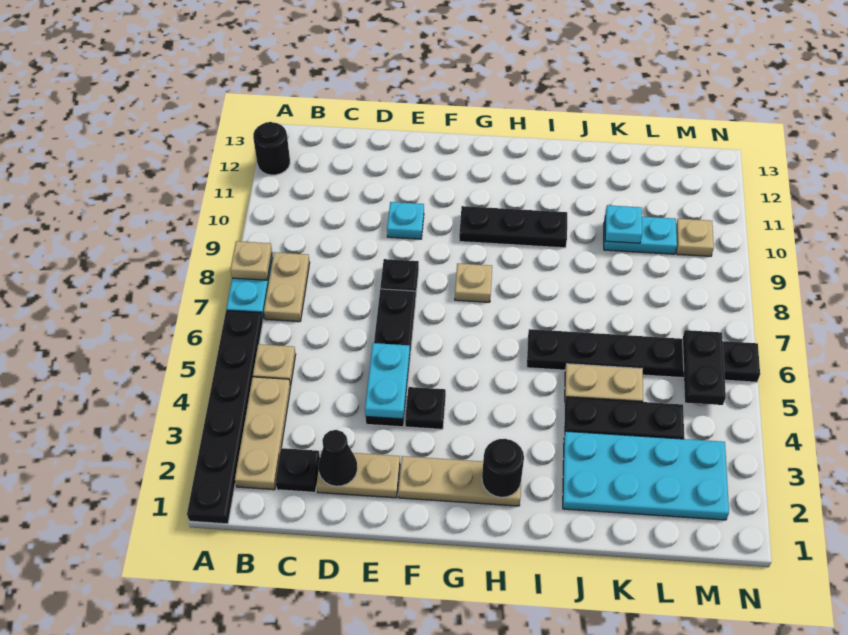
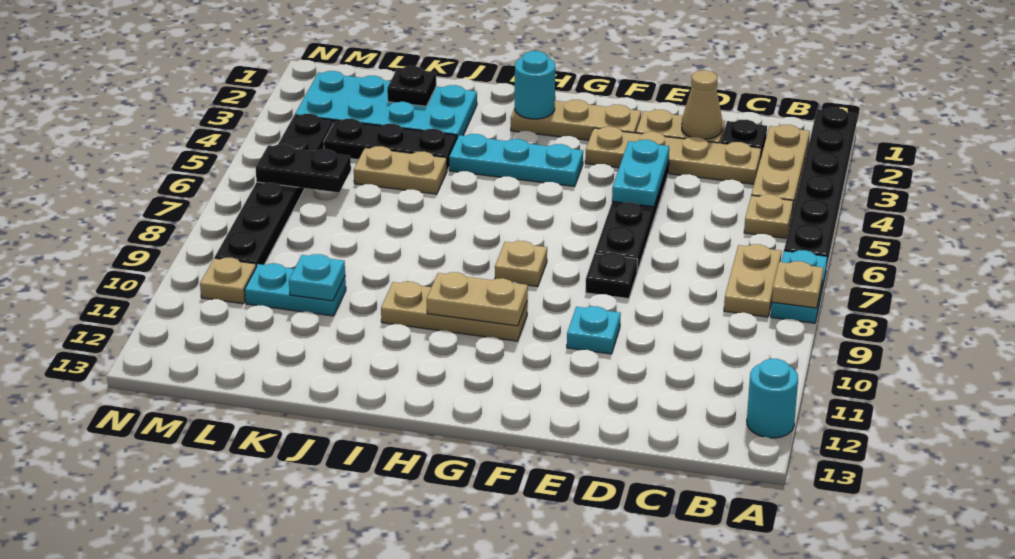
black 1x1 round brick [253,122,290,175] -> cyan 1x1 round brick [747,359,798,438]
none -> tan 1x4 plate [585,127,761,184]
black 1x1 cone [318,430,357,486] -> tan 1x1 cone [682,70,722,139]
black 1x1 plate [405,387,446,429] -> black 1x1 plate moved to [387,66,436,106]
none -> cyan 1x3 plate [449,134,583,187]
black 1x3 plate [459,206,567,248] -> tan 1x3 plate [381,282,528,341]
none -> tan 1x2 plate [427,272,528,326]
black 1x1 round brick [482,439,524,497] -> cyan 1x1 round brick [515,51,555,119]
black 1x6 plate [527,329,760,382] -> black 1x6 plate turned to [215,114,333,267]
black 1x2 plate [682,330,726,405] -> black 1x2 plate turned to [256,144,351,192]

